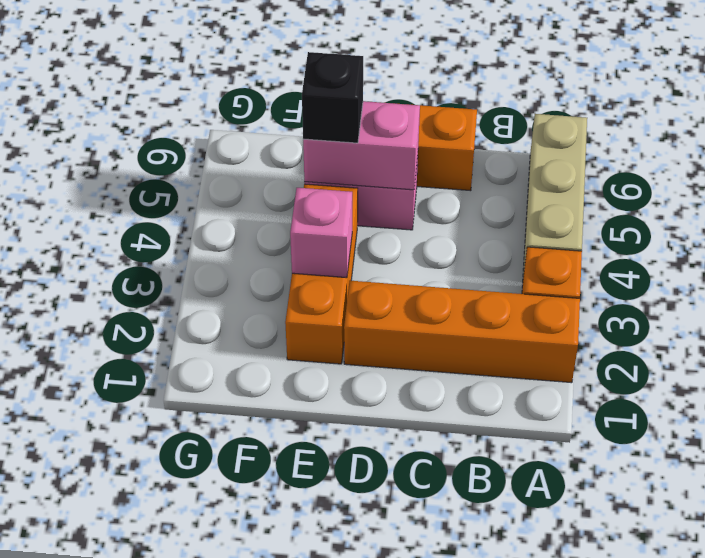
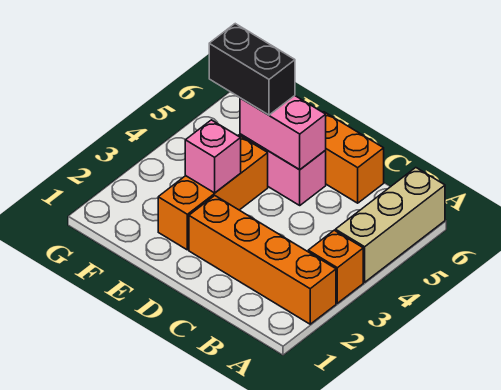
black 1x1 brick [302,52,363,143] -> black 1x2 brick [209,24,295,115]

